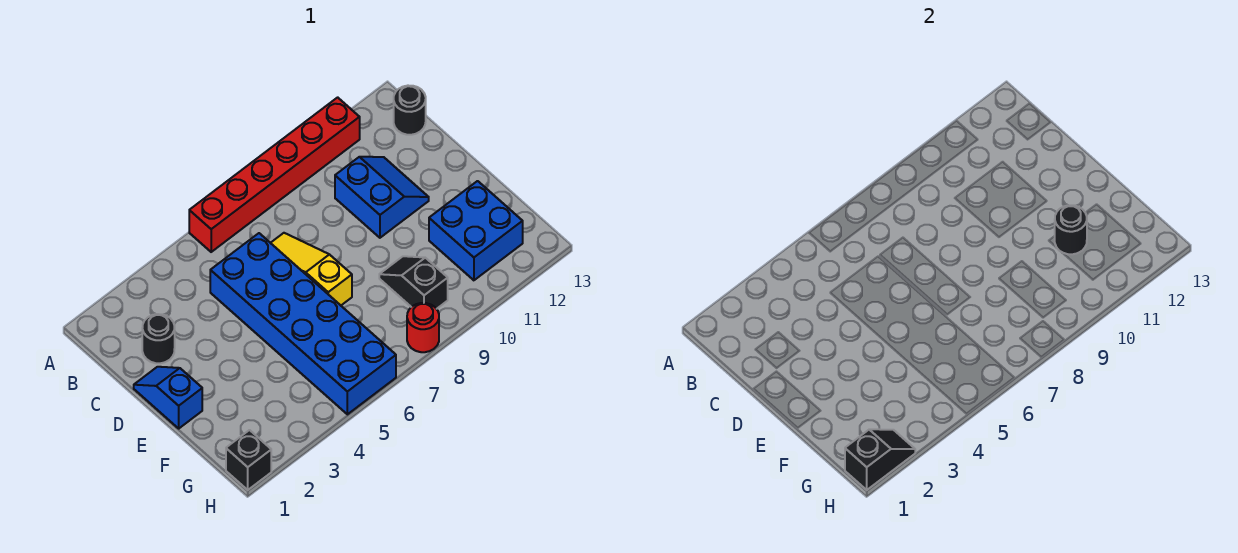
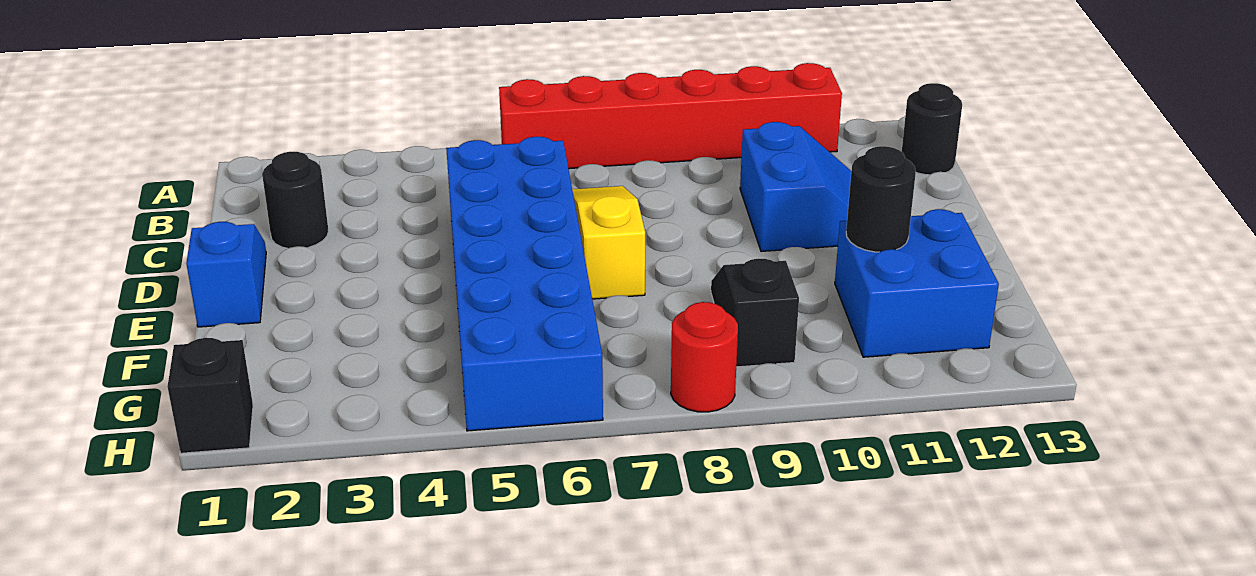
black 1x2 slope [845,429,915,490] -> none

